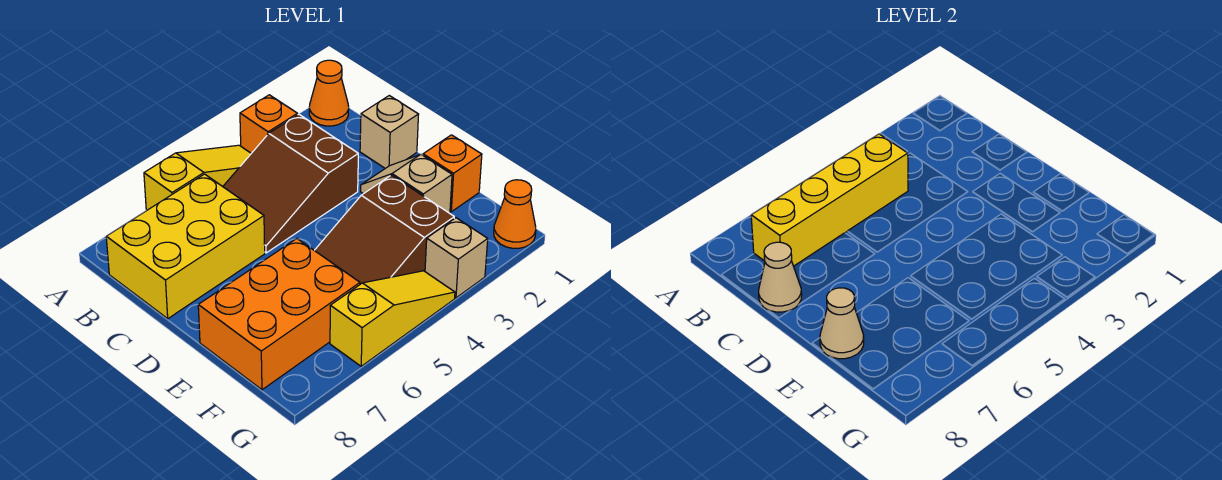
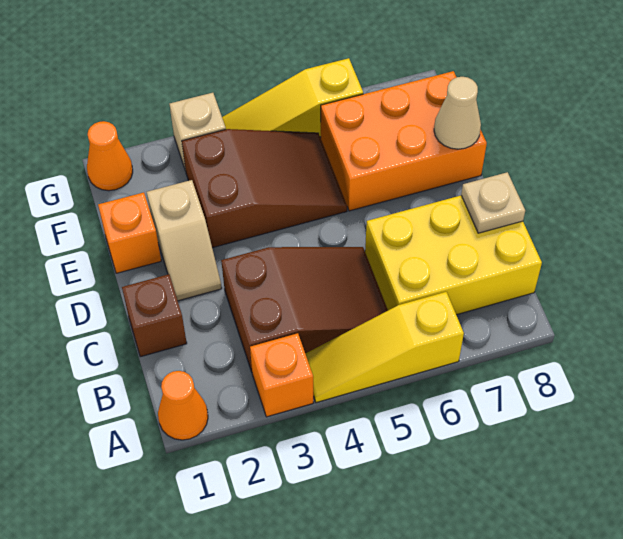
yellow 1x4 brick [751,134,908,266] -> none
tan 1x1 brick [360,96,419,168] -> brown 1x1 brick [122,274,187,357]
tan 1x1 cone [759,242,802,312] -> tan 1x1 plate [461,172,525,233]

